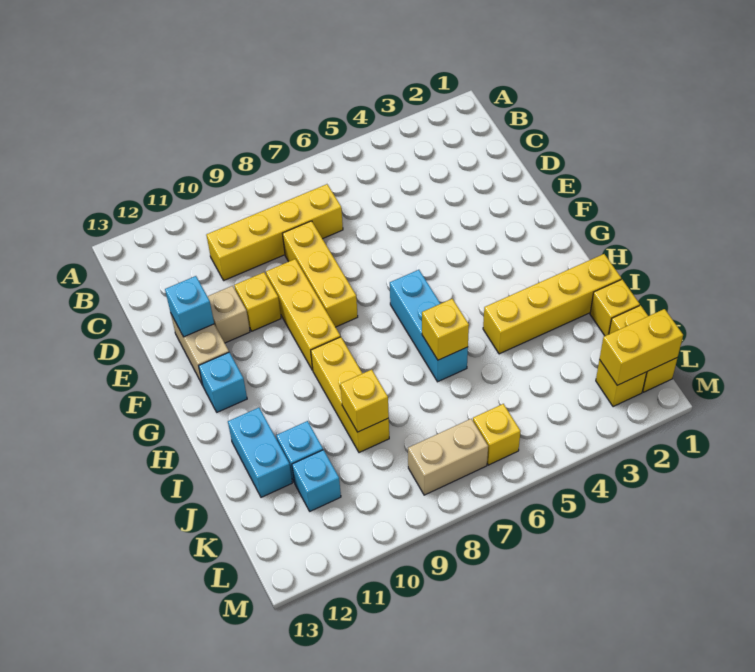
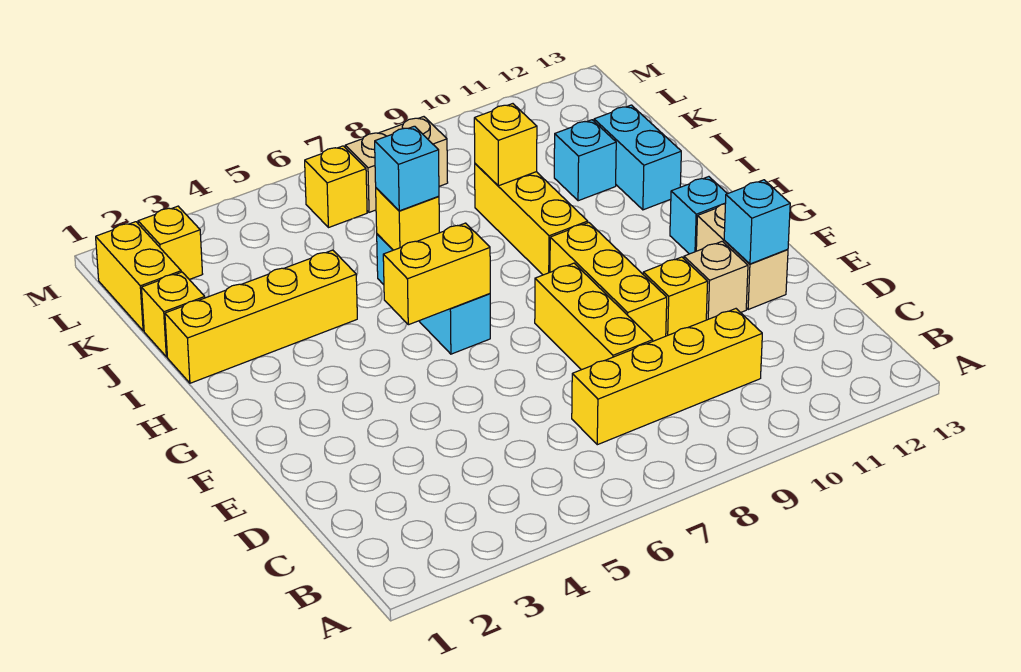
cyan 1x1 brick [292,450,341,511] -> cyan 1x1 brick moved to [375,126,439,211]
yellow 1x2 brick [599,309,683,385] -> yellow 1x2 brick moved to [383,223,490,325]

